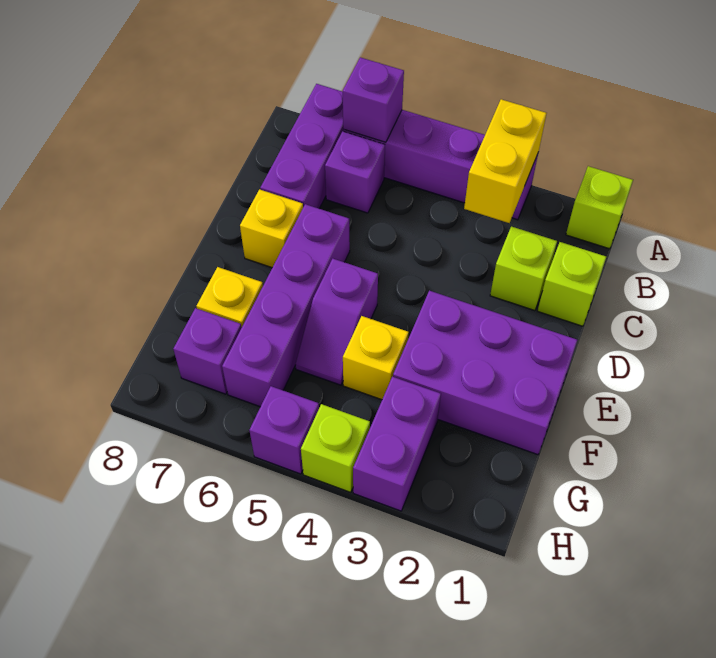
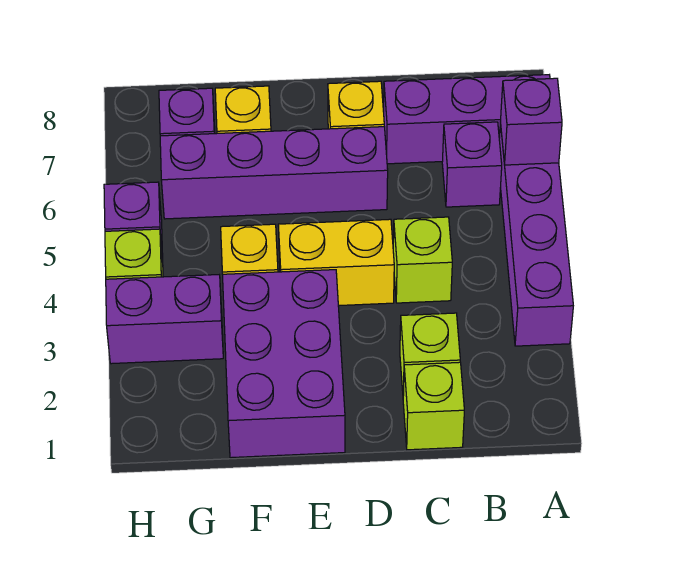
lime 1x1 brick [566,166,633,249] -> lime 1x1 brick moved to [393,217,452,303]
yellow 1x2 brick [464,99,547,223] -> yellow 1x2 brick moved to [278,219,394,306]
purple 1x2 slope [296,259,378,385] -> none

